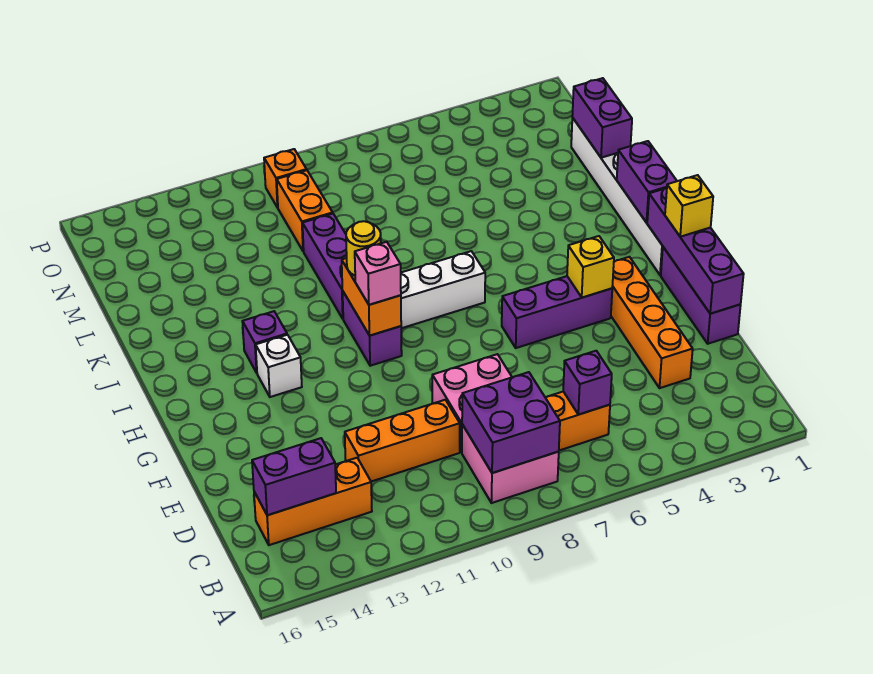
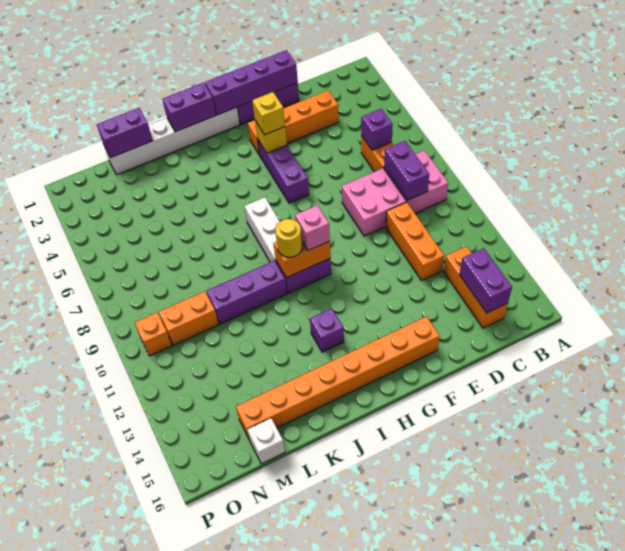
purple 2x2 brick [462,372,560,473] -> purple 1x2 brick [384,141,429,200]
none -> orange 1x8 brick [236,316,440,440]
yellow 1x1 brick [665,175,713,237] -> yellow 1x1 brick moved to [252,92,285,135]
white 1x1 brick [256,335,302,397] -> white 1x1 brick moved to [248,418,285,464]

